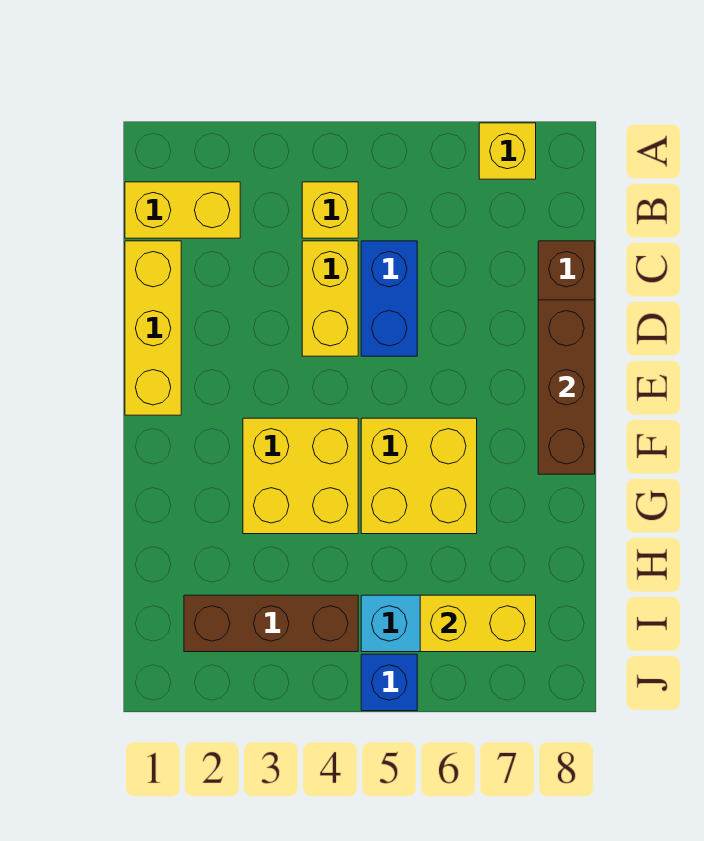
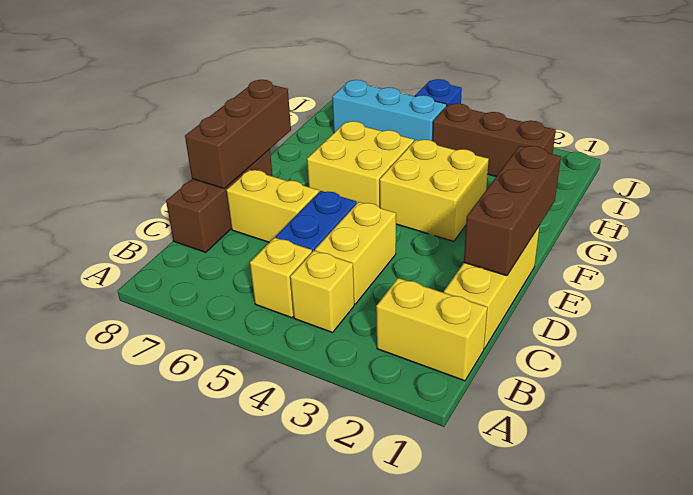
yellow 1x1 brick [479,123,536,179] -> yellow 1x1 brick moved to [250,238,312,318]
none -> brown 1x3 brick [464,146,561,276]
yellow 1x2 brick [420,595,536,652] -> yellow 1x2 brick moved to [227,170,319,242]

